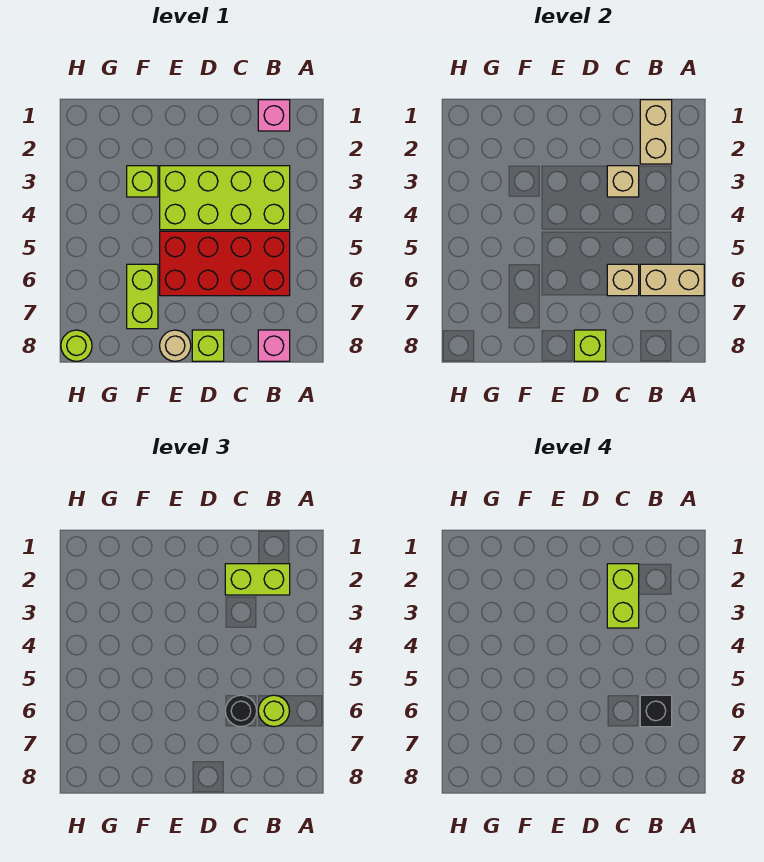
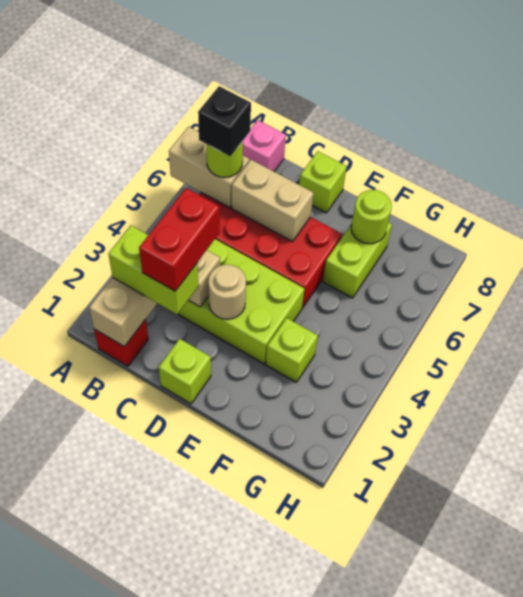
pink 1x1 brick [258,100,290,131] -> red 1x1 brick [94,319,148,366]
lime 1x2 brick [607,564,639,628] -> red 1x2 brick [139,188,220,291]
tan 1x1 brick [607,264,639,296] -> tan 1x2 brick [231,160,313,242]
black 1x1 round brick [225,695,257,727] -> none
lime 1x1 brick [574,330,606,361] -> lime 1x1 brick moved to [159,339,211,404]
tan 1x1 round brick [160,330,191,361] -> tan 1x1 round brick moved to [208,265,246,319]
lime 1x1 round brick [61,330,92,361] -> lime 1x1 round brick moved to [351,190,392,244]

